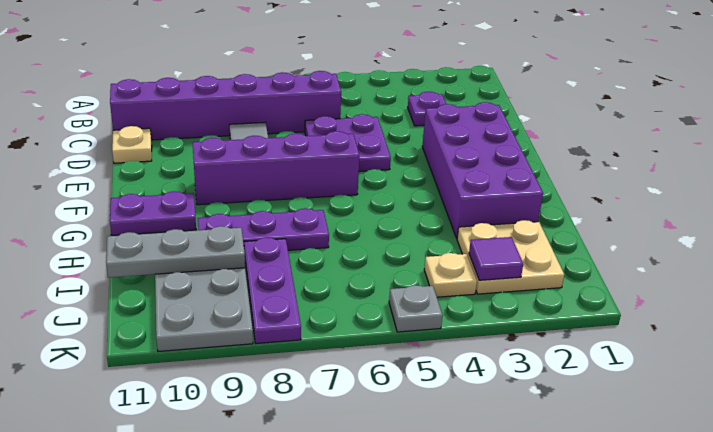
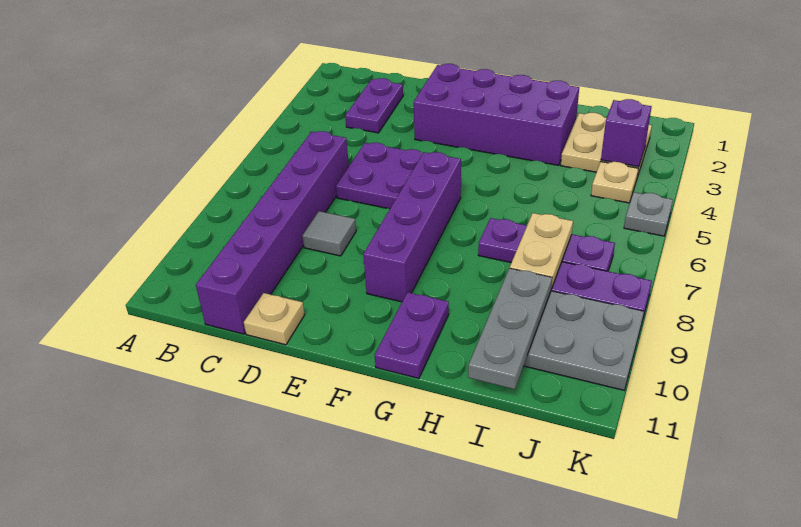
purple 1x1 plate [408,92,446,126] -> purple 1x2 plate [345,78,403,133]
purple 1x3 plate [198,208,329,250] -> purple 1x3 plate turned to [478,218,615,271]
none -> tan 1x2 plate [510,213,573,289]
purple 1x1 tile [469,237,523,280] -> purple 1x1 brick [601,99,652,167]

